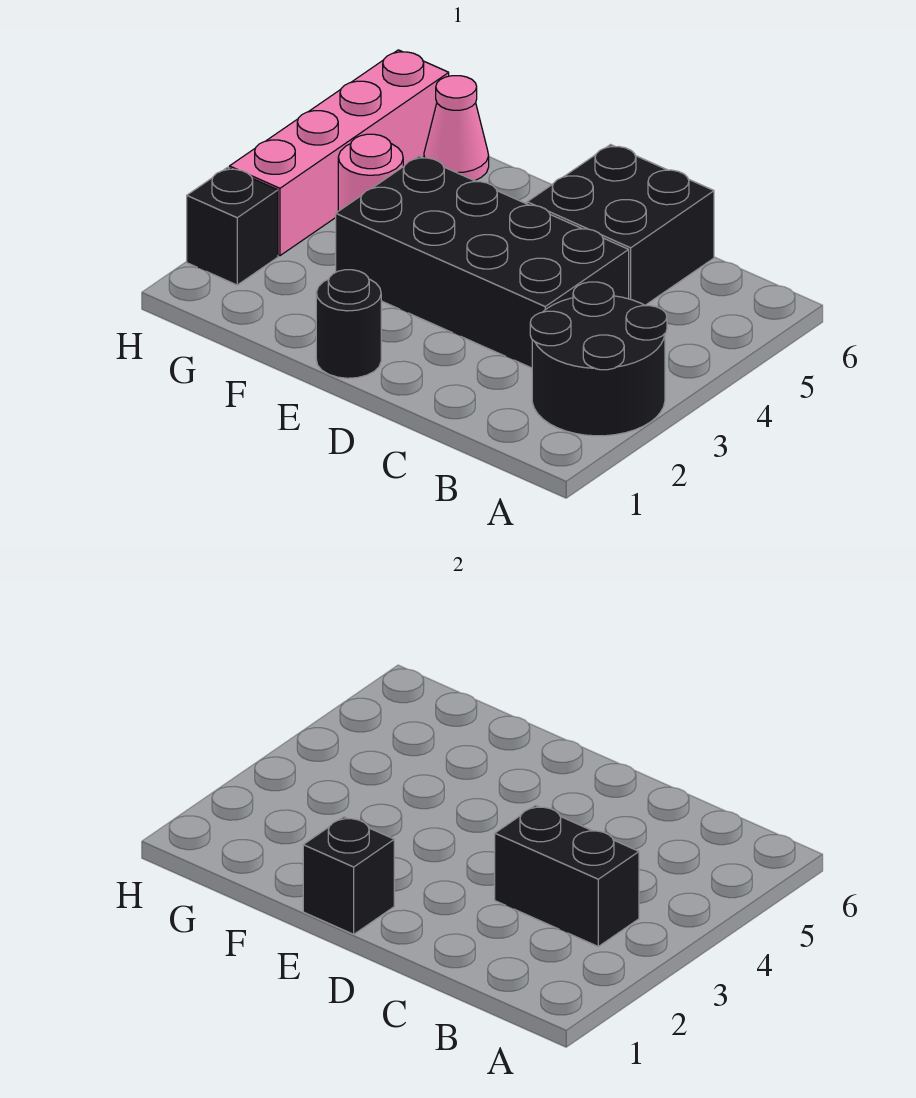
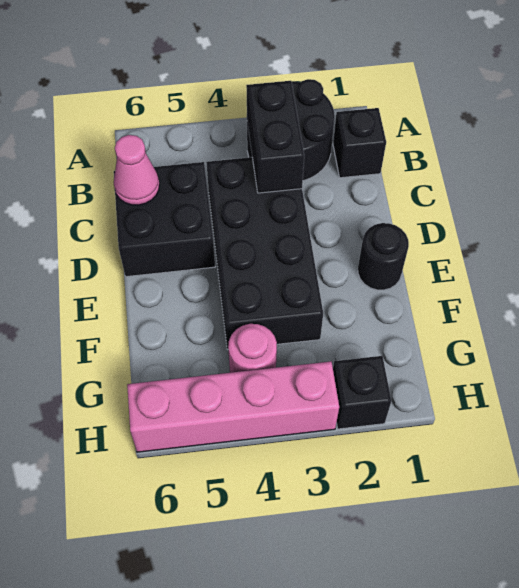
black 1x1 brick [303,817,394,934] -> black 1x1 brick moved to [333,108,386,178]
pink 1x1 cone [424,76,489,181] -> pink 1x1 cone moved to [114,135,159,205]

